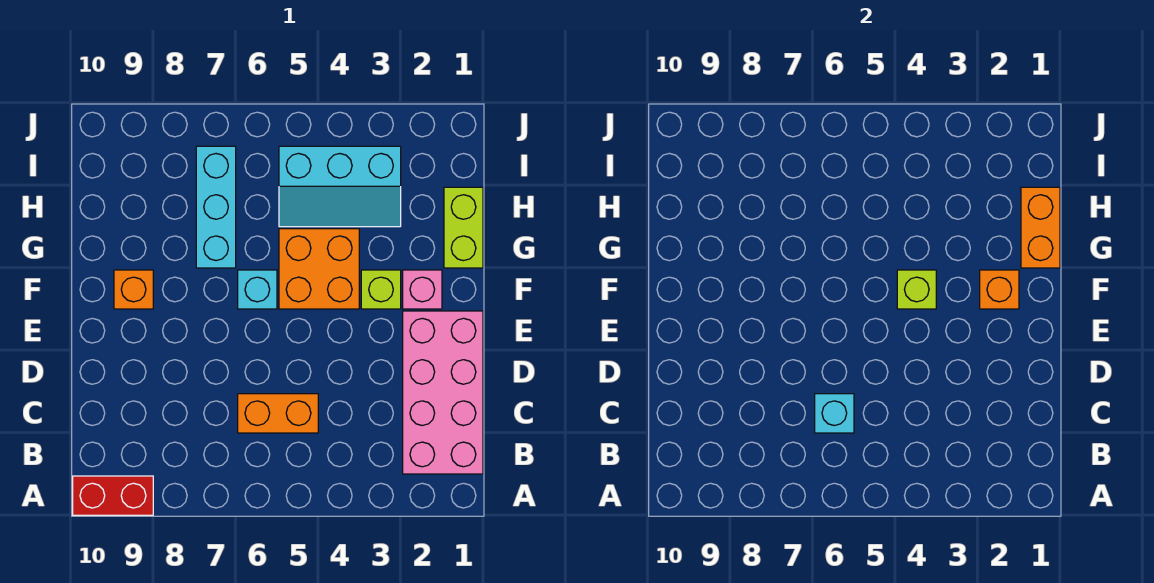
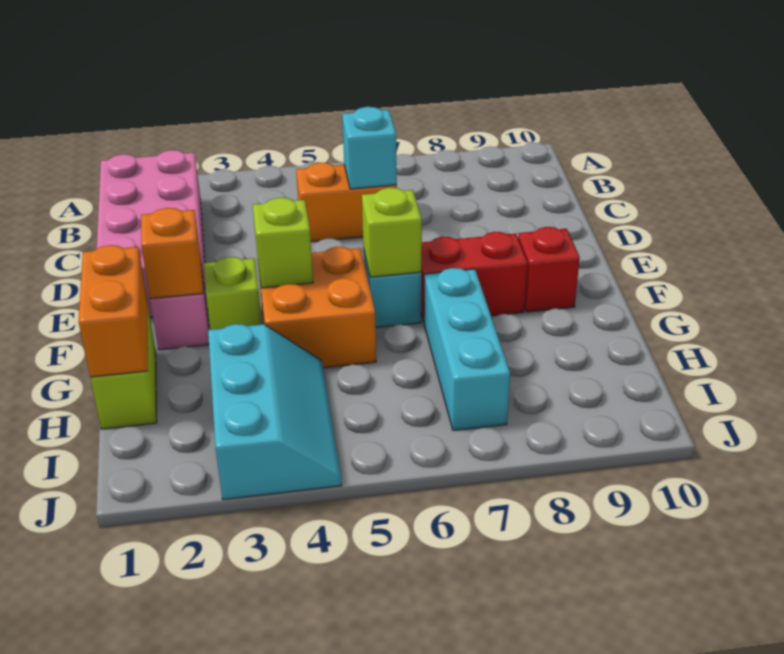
red 1x2 brick [73,476,153,515] -> red 1x2 brick moved to [421,232,527,322]
none -> lime 1x1 brick [362,188,422,277]
orange 1x1 brick [114,270,153,309] -> red 1x1 brick [518,227,580,312]
cyan 2x3 slope [279,146,401,227] -> cyan 2x3 slope turned to [208,324,342,500]

